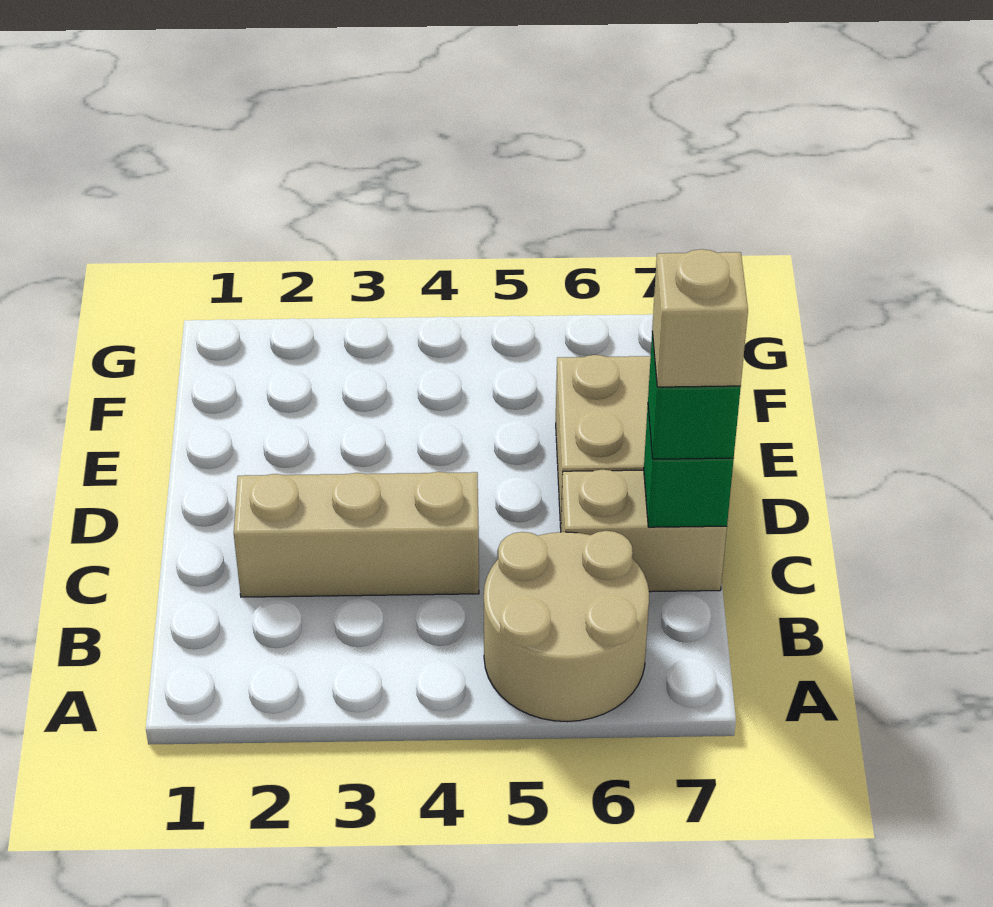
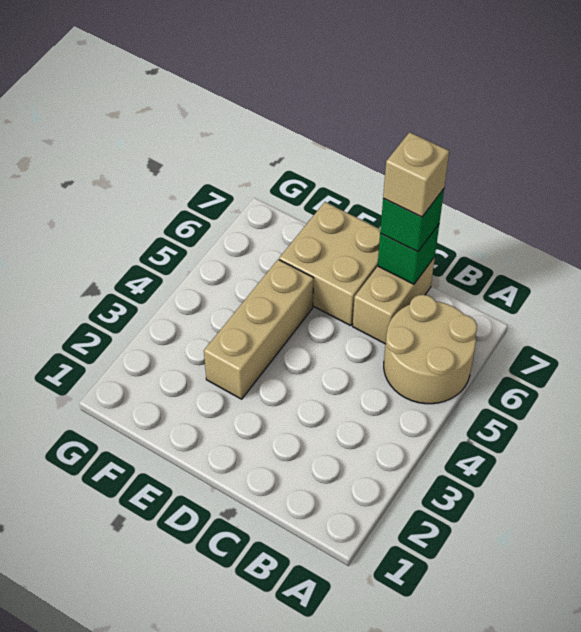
tan 1x3 brick [234,472,479,597] -> tan 1x3 brick moved to [204,259,313,399]

